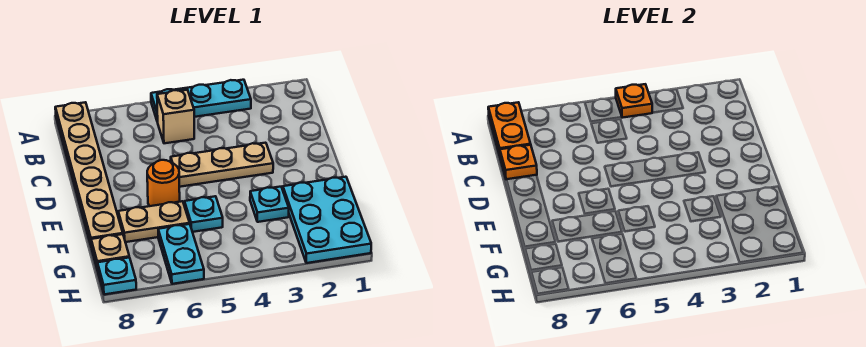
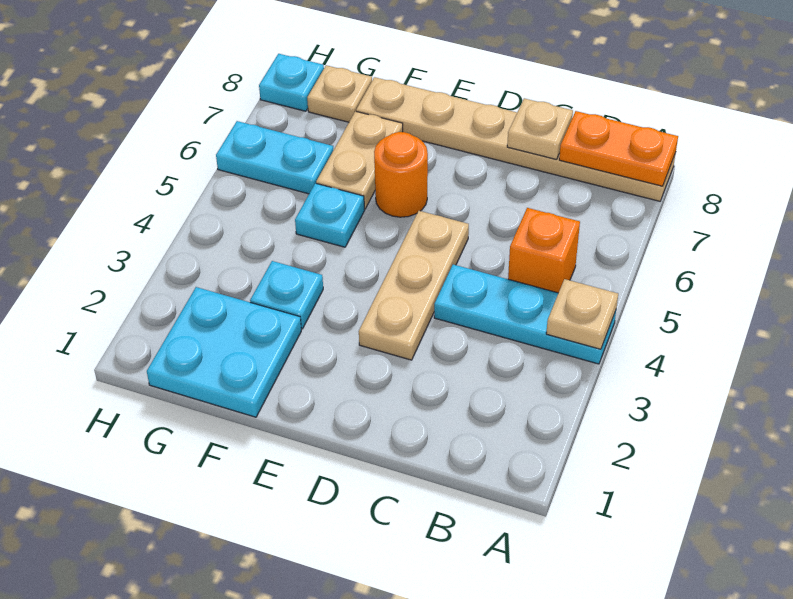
cyan 1x3 plate [151,80,251,122] -> cyan 1x3 plate turned to [434,265,616,364]
orange 1x1 plate [616,84,652,118] -> tan 1x1 plate [546,279,618,349]
tan 1x1 brick [157,90,194,143] -> orange 1x1 brick [508,208,580,293]
orange 1x1 plate [500,145,537,180] -> tan 1x1 plate [507,98,573,160]
cyan 2x3 plate [283,177,371,263] -> cyan 2x2 plate [147,287,301,417]

